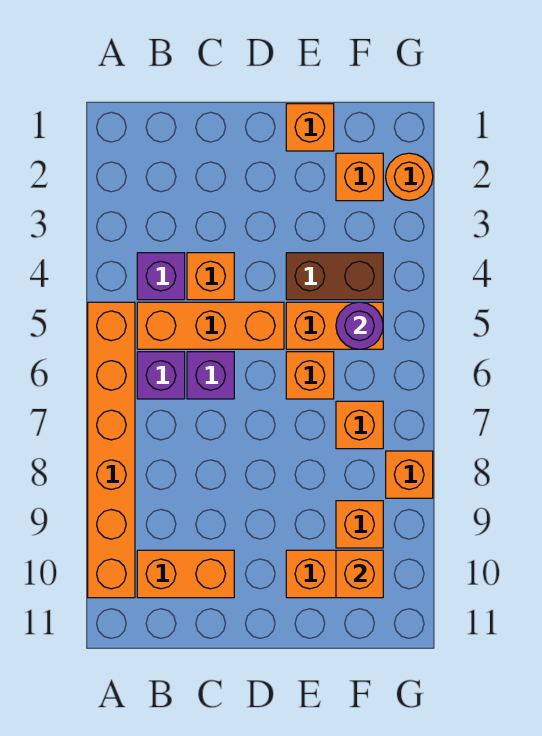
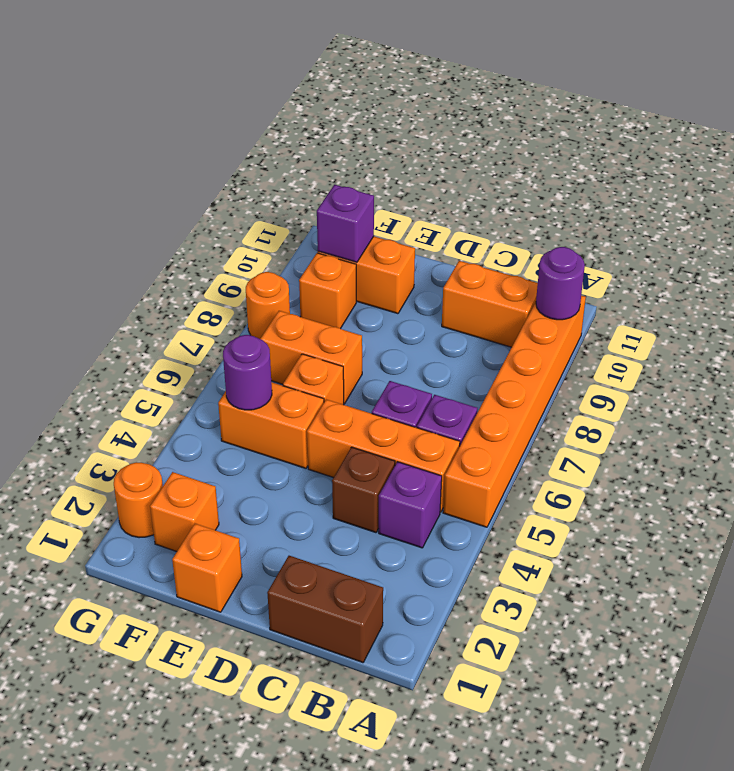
none -> purple 1x1 round brick [536,247,585,320]
orange 1x1 brick [187,253,234,300] -> brown 1x1 brick [332,447,395,533]
brown 1x2 brick [286,253,383,300] -> brown 1x2 brick moved to [267,556,383,663]
orange 1x1 brick [336,401,383,449] -> orange 1x2 brick [260,311,362,404]
orange 1x1 brick [336,550,383,598] -> purple 1x1 brick [317,185,374,262]
orange 1x1 brick [386,451,433,498] -> orange 1x1 round brick [246,272,290,339]

